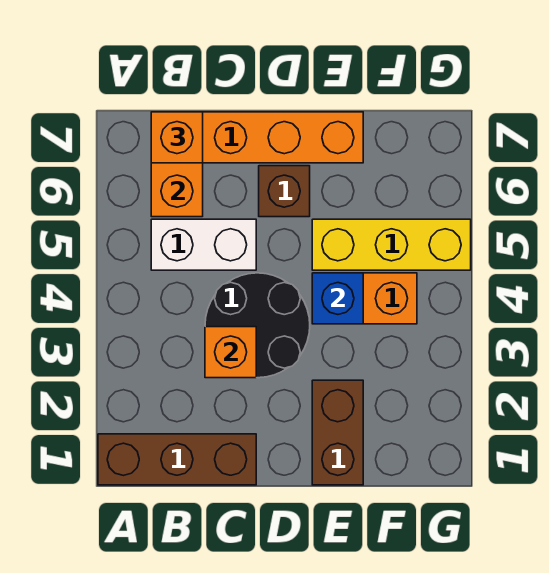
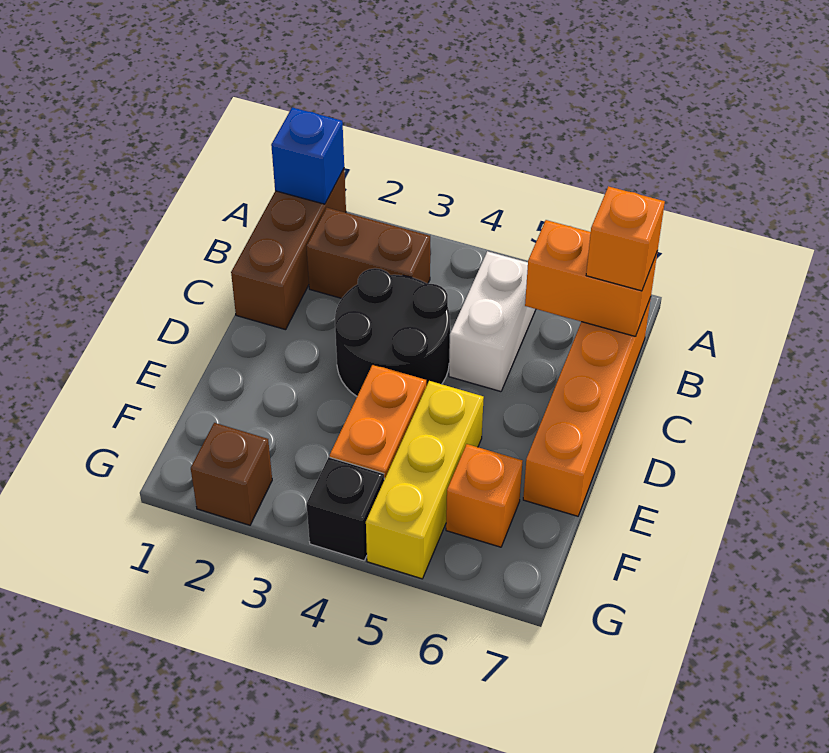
orange 1x1 brick [205,327,256,378] -> orange 1x1 brick moved to [446,444,523,547]
brown 1x1 brick [259,166,310,217] -> brown 1x1 brick moved to [191,423,272,525]
brown 1x2 brick [312,380,363,485] -> brown 1x2 brick moved to [307,208,430,298]
blue 1x1 brick [312,273,363,324] -> blue 1x1 brick moved to [271,107,344,204]
none -> black 1x1 brick [307,457,384,561]

